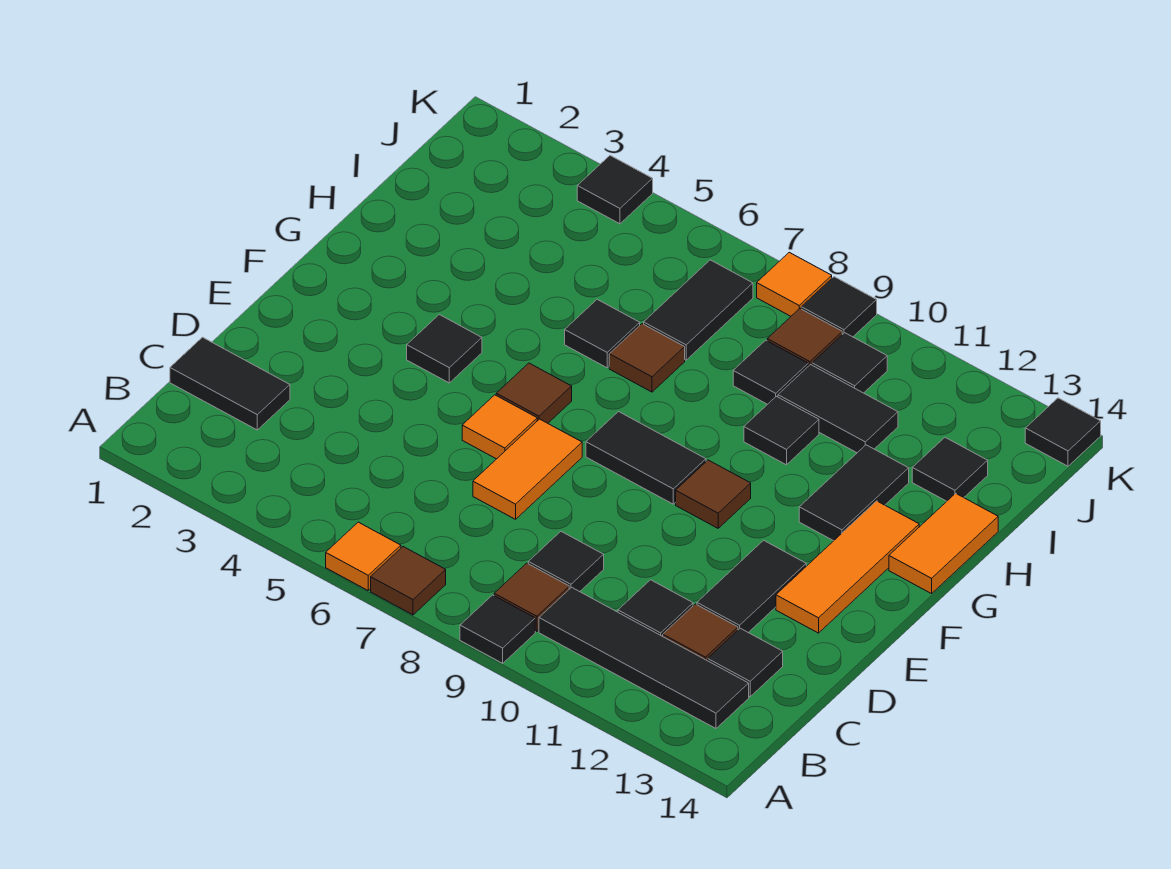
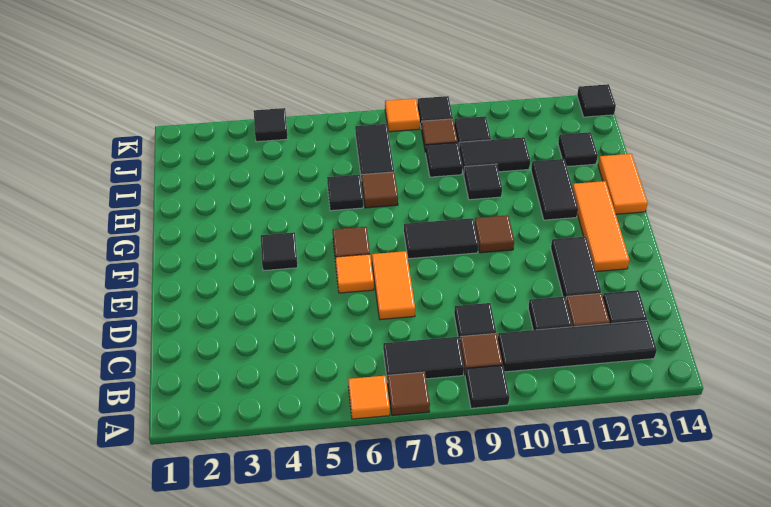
black 1x2 tile [170,337,290,430] -> black 1x2 tile moved to [383,337,464,382]

